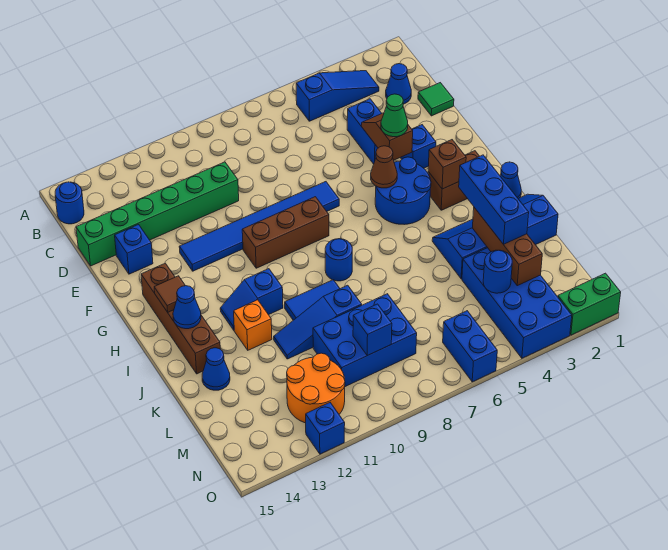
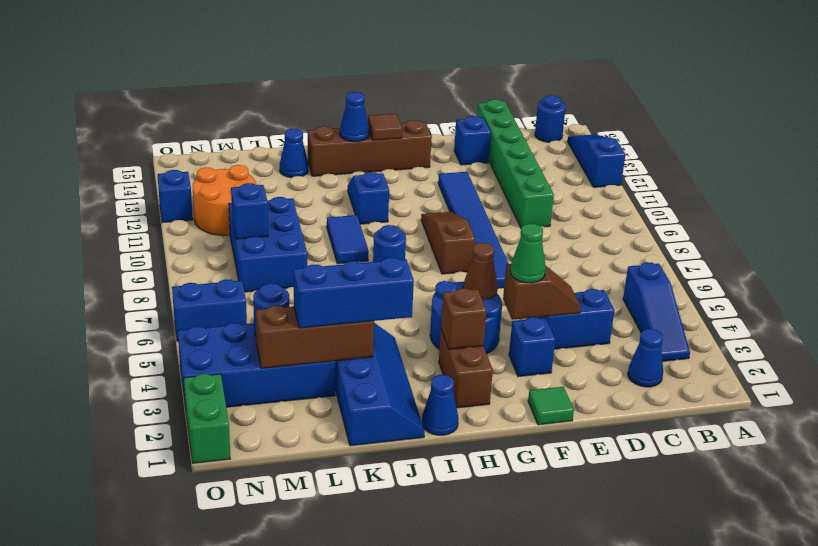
green 1x1 tile [418,83,454,116] -> green 1x1 tile moved to [528,387,574,425]
brown 1x3 brick [242,197,329,268] -> brown 1x3 slope [421,212,475,274]
orange 1x1 brick [234,300,272,350] -> none
blue 1x3 slope [274,285,362,359] -> blue 1x3 slope moved to [568,134,625,187]

